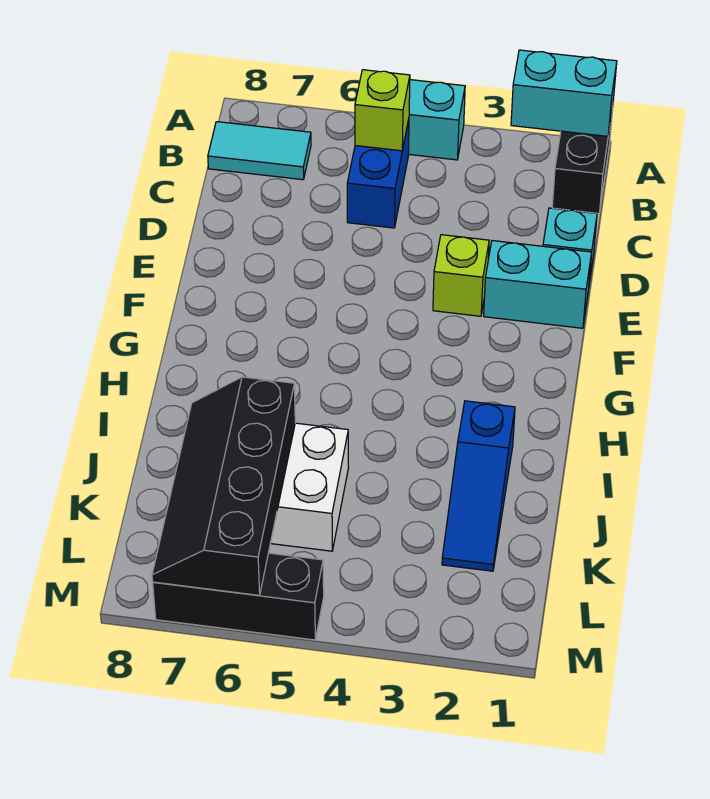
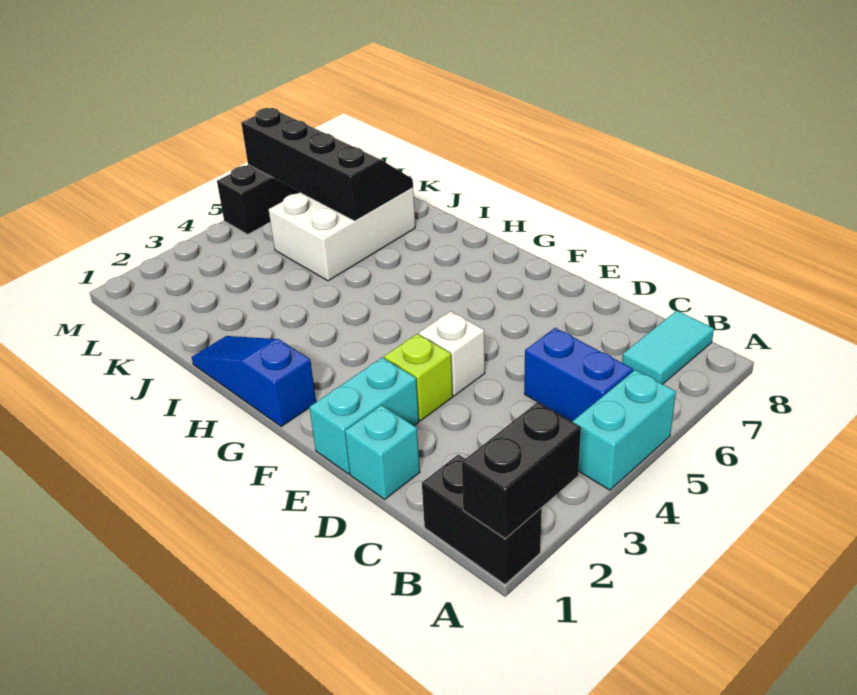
cyan 1x2 brick [511,50,617,136] -> black 1x2 brick [462,402,581,539]
lime 1x1 brick [355,70,410,151] -> none
none -> white 1x1 brick [419,311,485,396]
blue 1x3 slope [442,401,515,571] -> blue 1x3 slope moved to [192,336,316,427]

